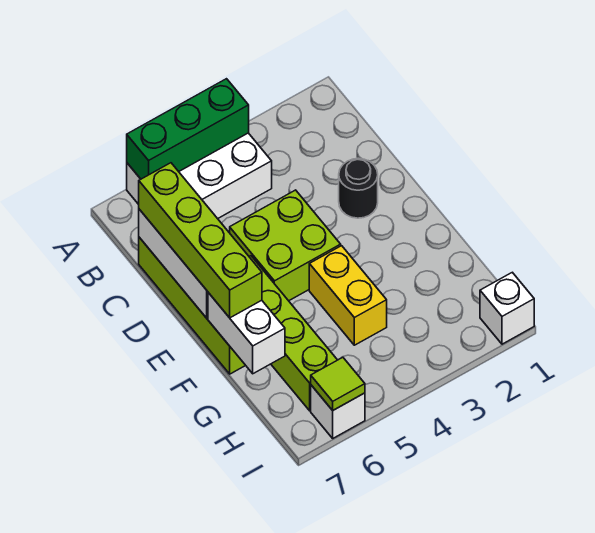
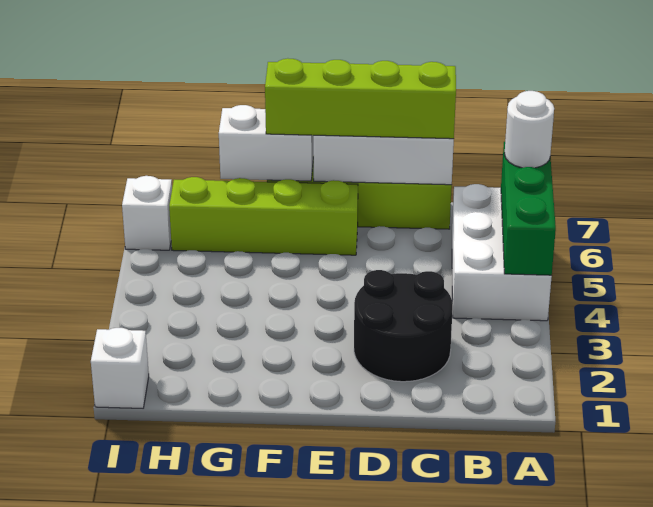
none -> white 1x1 round brick [504,91,554,168]
black 1x1 round brick [339,159,378,218] -> black 2x2 round brick [354,270,453,382]
lime 2x2 brick [230,190,341,301] -> none
yellow 1x2 brick [309,246,387,345] -> none
lime 1x1 tile [311,357,365,410] -> none

